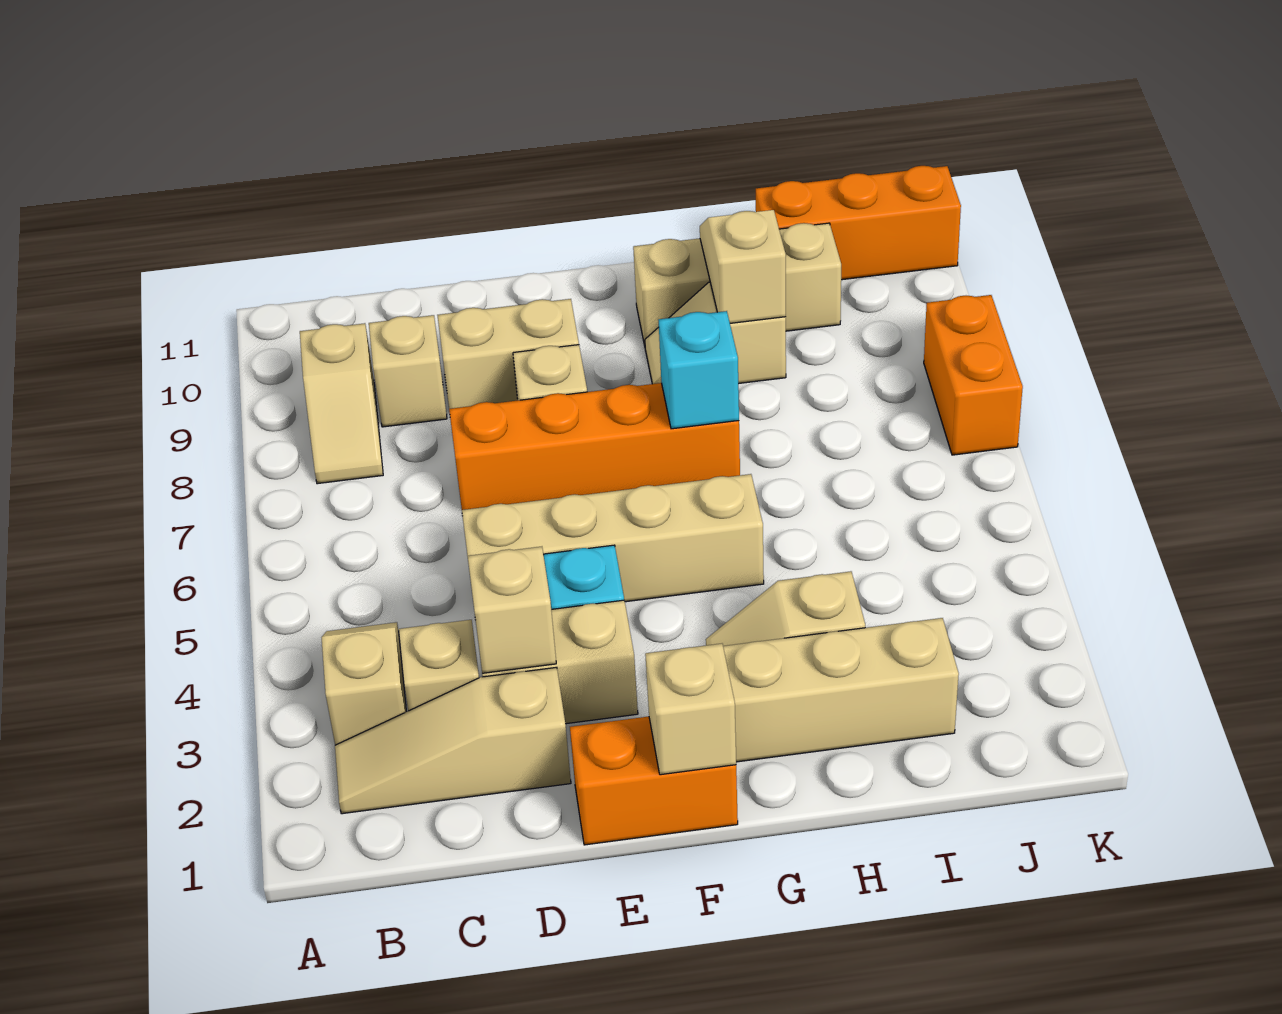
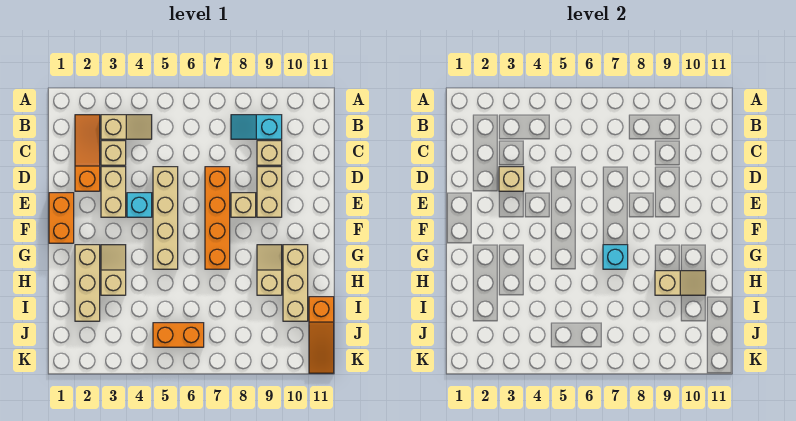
tan 1x3 slope [335,667,571,814] -> orange 1x3 slope [75,115,100,191]
tan 1x2 slope [300,323,383,484] -> cyan 1x2 slope [231,115,282,139]
tan 1x1 brick [645,644,736,775] -> none
orange 1x3 brick [756,166,961,280] -> orange 1x3 slope [309,297,334,373]
orange 1x2 brick [924,295,1023,455] -> orange 1x2 brick moved to [153,323,204,347]

